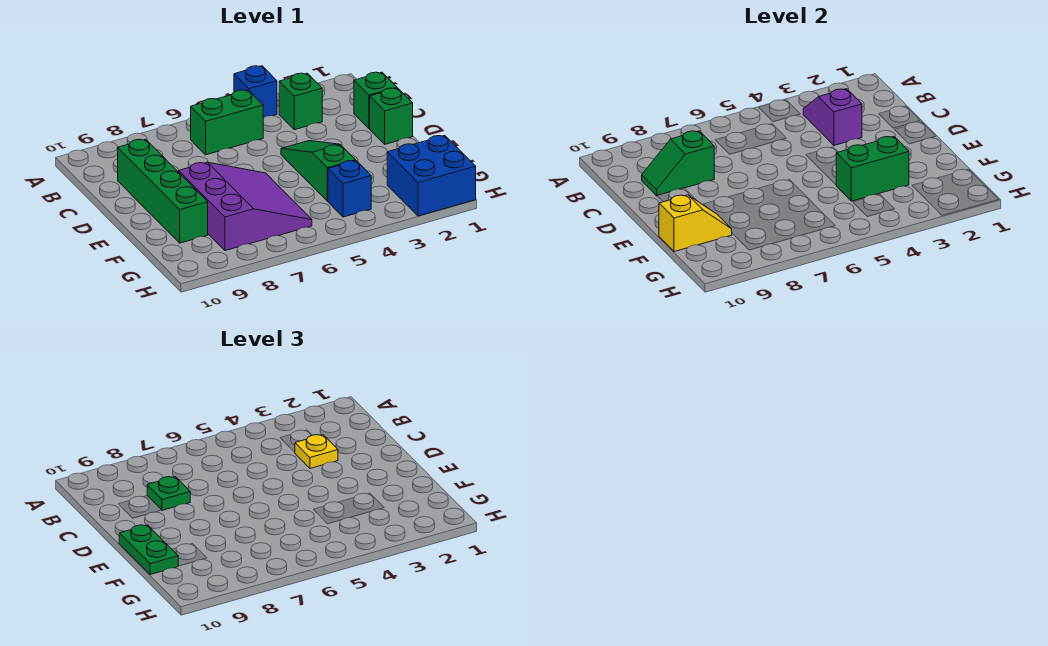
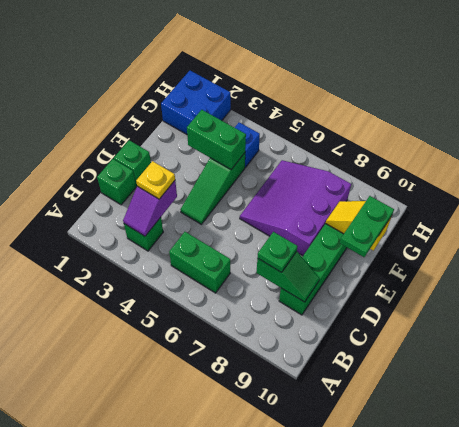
blue 1x1 brick [234,66,277,118] -> none

